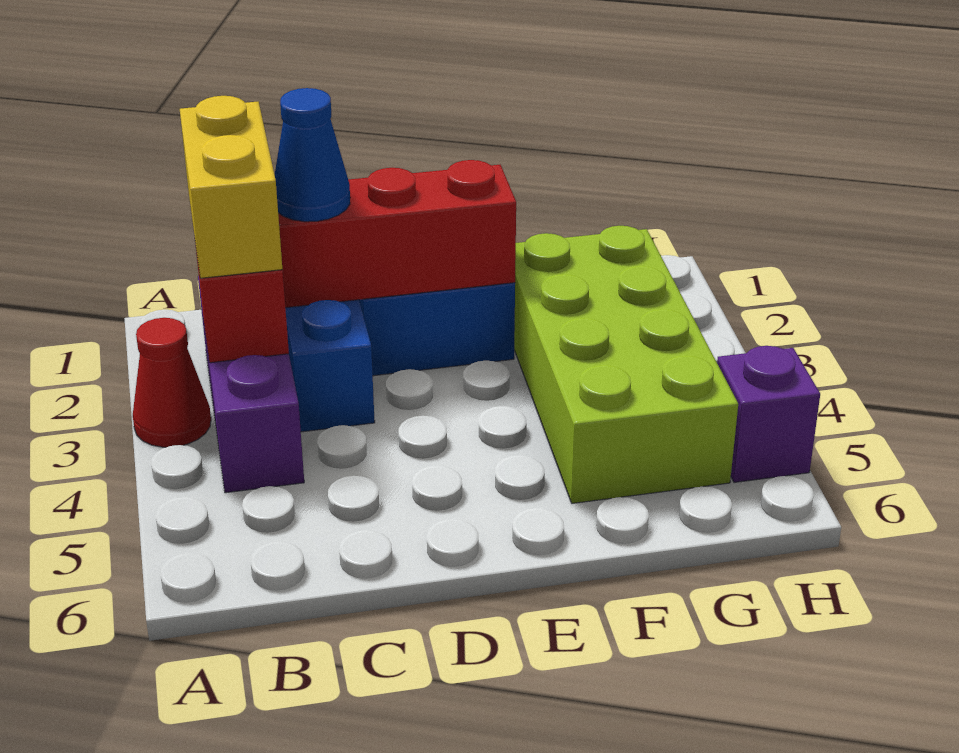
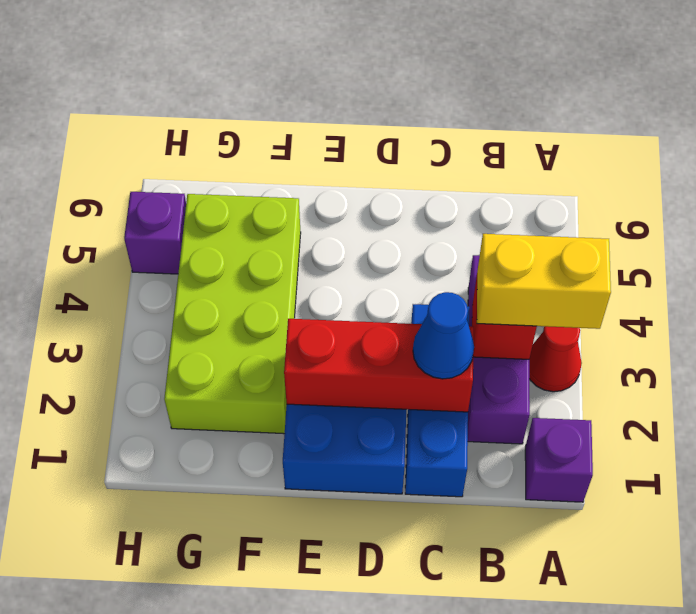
none -> purple 1x1 brick [525,418,593,502]
yellow 1x2 brick [180,96,282,278] -> yellow 1x2 brick turned to [477,234,611,329]

